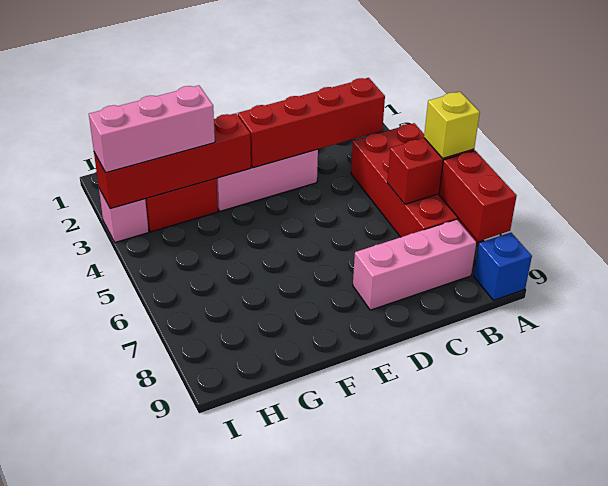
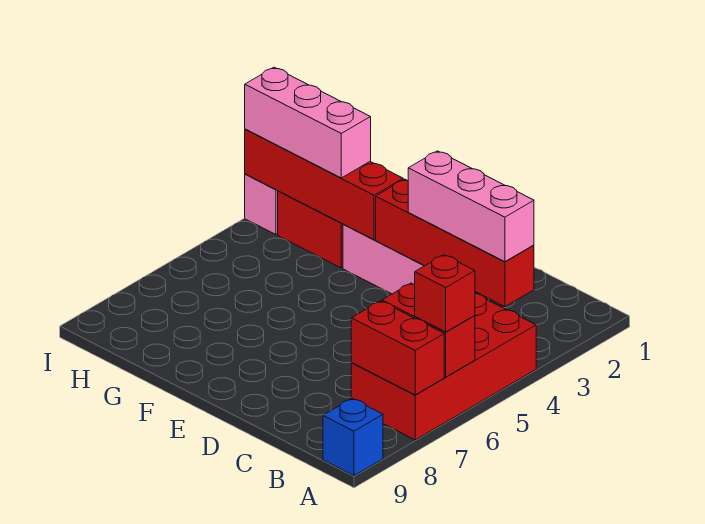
yellow 1x1 brick [424,92,480,158] -> red 1x1 brick [415,255,475,332]
red 1x2 brick [439,151,517,241] -> red 1x2 brick turned to [351,301,444,395]
pink 1x3 brick [353,219,476,310] -> pink 1x3 brick moved to [408,151,534,262]

